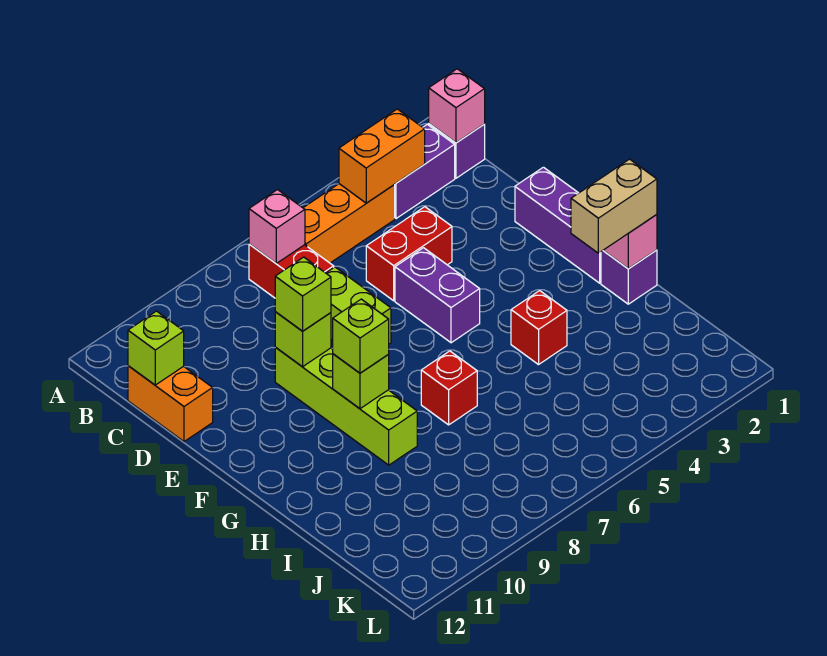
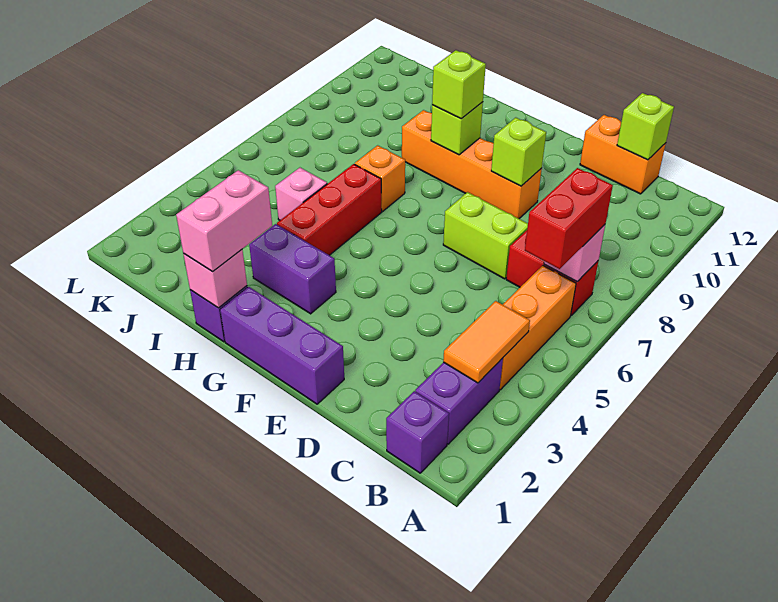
pink 1x1 brick [429,69,485,143] -> pink 1x1 brick moved to [275,168,327,220]
orange 1x2 brick [339,109,425,203] -> orange 1x2 tile [443,301,530,383]
red 1x2 brick [366,207,452,301] -> red 1x2 brick moved to [525,168,613,269]
purple 1x2 brick [395,248,480,343] -> purple 1x2 brick moved to [249,224,336,314]
lime 1x4 brick [275,347,417,465] -> orange 1x4 brick [402,110,542,219]
lime 1x1 brick [275,257,331,331] -> none
tan 1x2 brick [571,159,657,253] -> pink 1x2 brick [176,170,272,272]
red 1x1 brick [511,291,567,365] -> red 1x3 brick [277,164,382,255]
red 1x1 brick [421,351,477,425] -> orange 1x1 brick [355,145,405,211]

